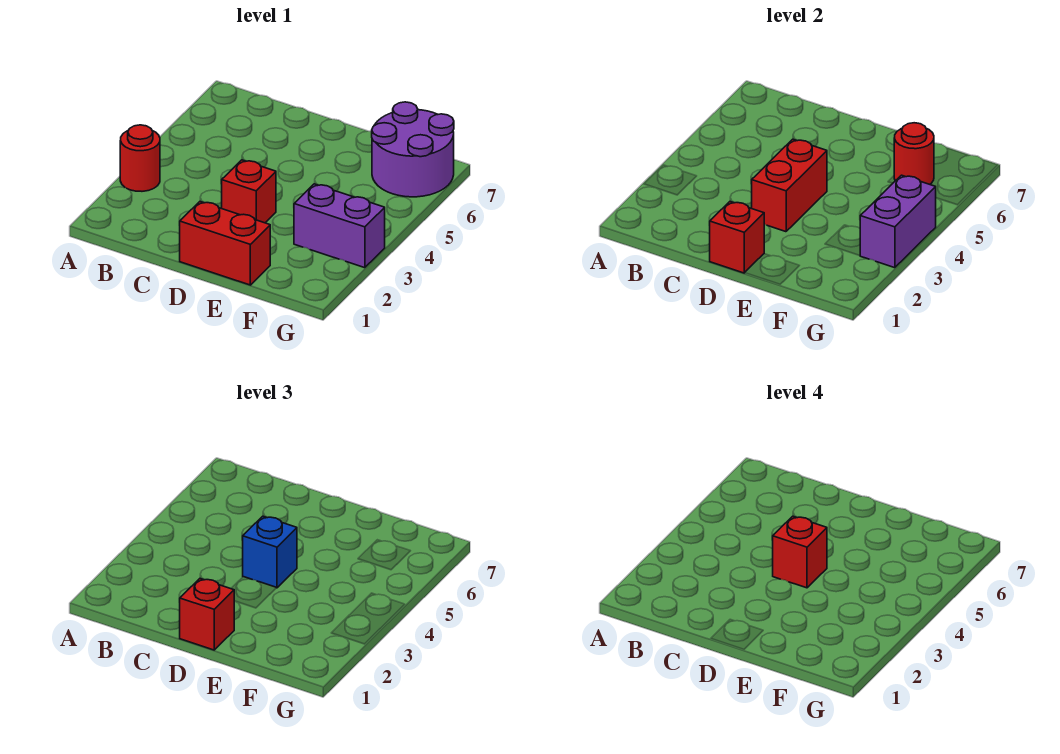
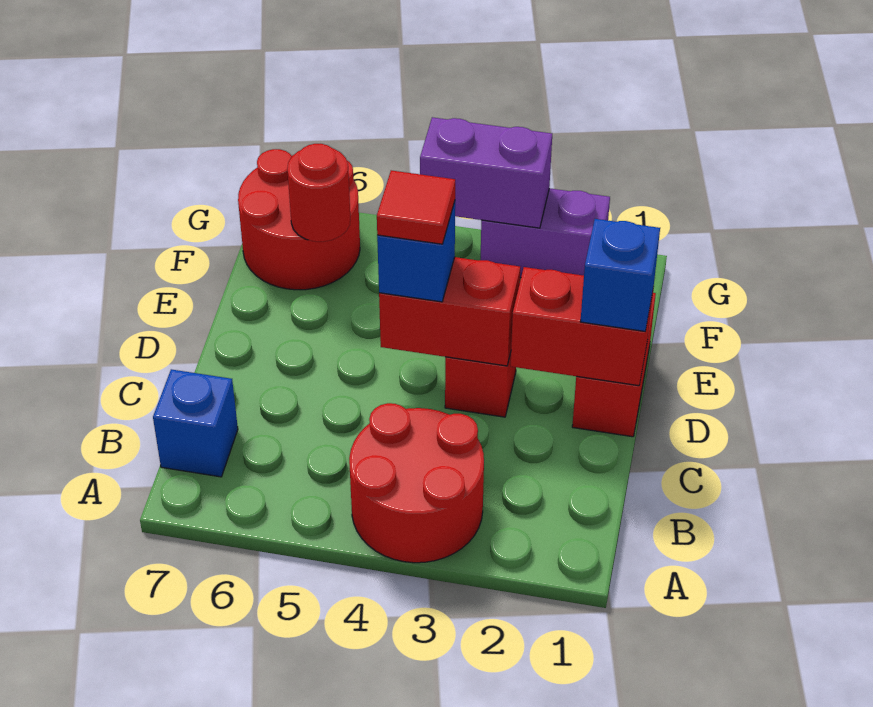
red 1x1 round brick [120,125,160,191] -> red 2x2 round brick [349,403,484,563]
none -> blue 1x1 brick [153,369,238,477]
red 1x1 brick [710,202,764,273] -> red 1x2 brick [511,267,653,386]
red 1x1 brick [180,579,234,650] -> blue 1x1 brick [580,219,660,331]
red 1x1 brick [773,516,827,588] -> red 1x1 tile [377,170,455,244]
purple 1x2 brick [294,184,385,268] -> purple 1x2 brick turned to [481,188,610,278]
purple 2x2 round brick [372,102,454,197] -> red 2x2 round brick [238,149,360,290]

